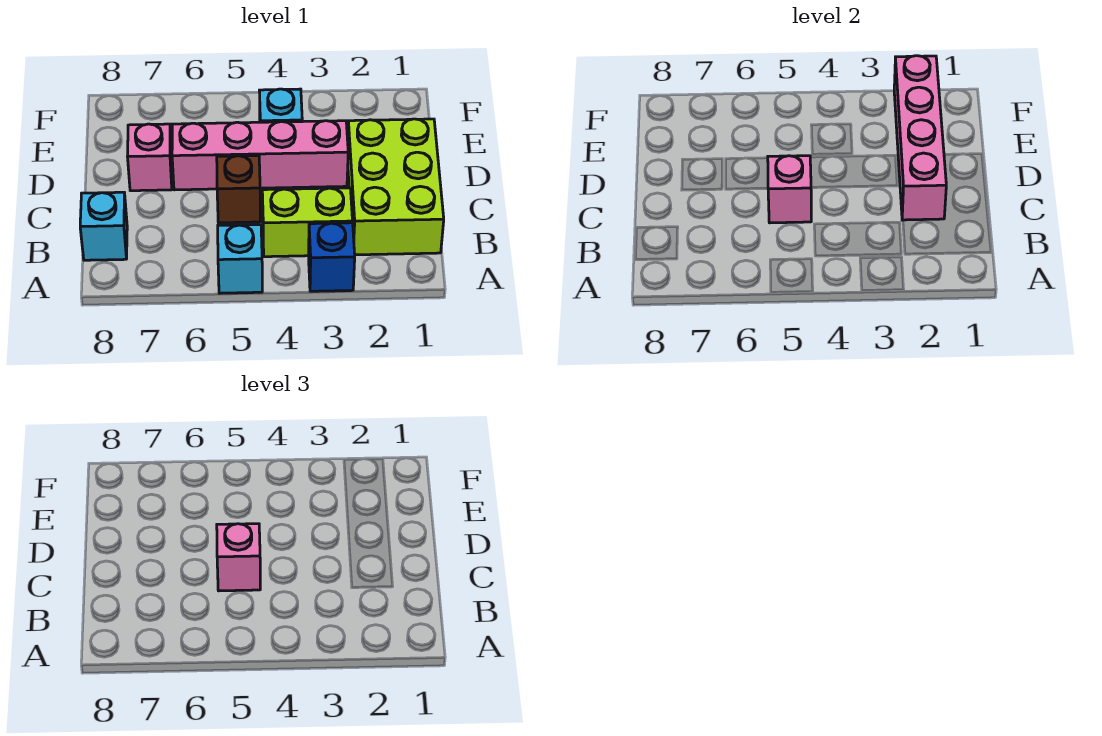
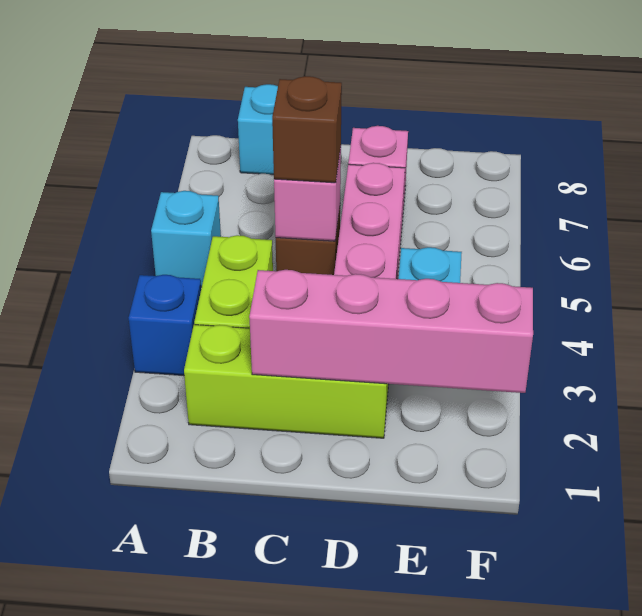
lime 2x3 brick [348,119,444,255] -> lime 1x3 brick [184,325,388,438]
pink 1x1 brick [217,524,260,591] -> brown 1x1 brick [272,76,342,183]

